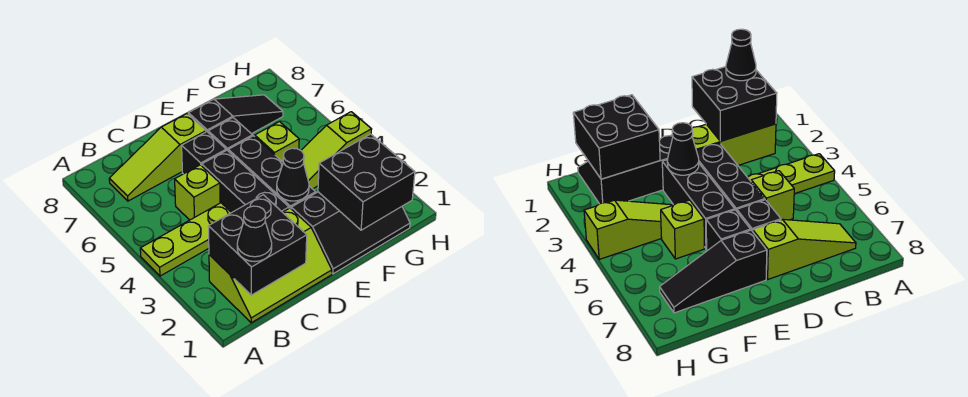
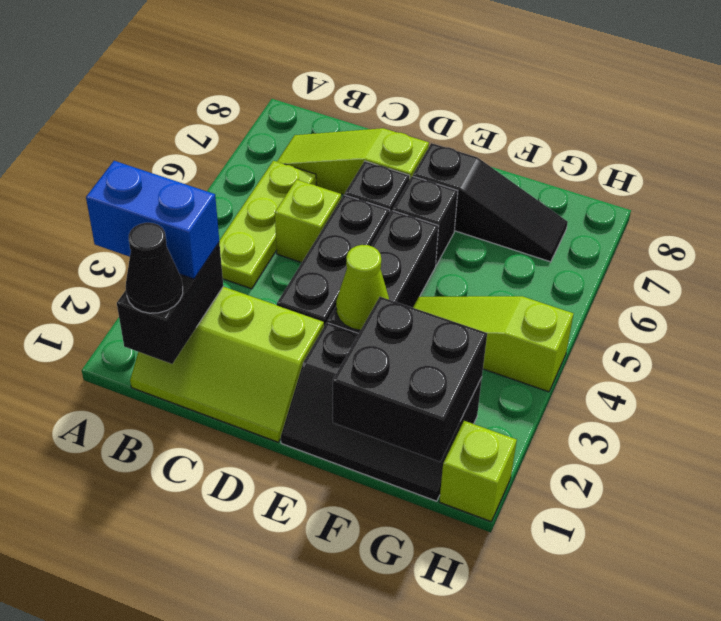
none -> blue 1x2 brick [86,161,219,279]
lime 1x3 plate [140,203,232,276] -> lime 1x3 plate turned to [219,161,316,289]
black 2x2 brick [208,195,307,295] -> black 1x2 brick [117,242,223,364]
black 1x1 cone [277,148,309,201] -> lime 1x1 cone [336,245,389,330]
lime 1x1 brick [255,121,299,162] -> lime 1x1 brick moved to [439,421,517,521]

